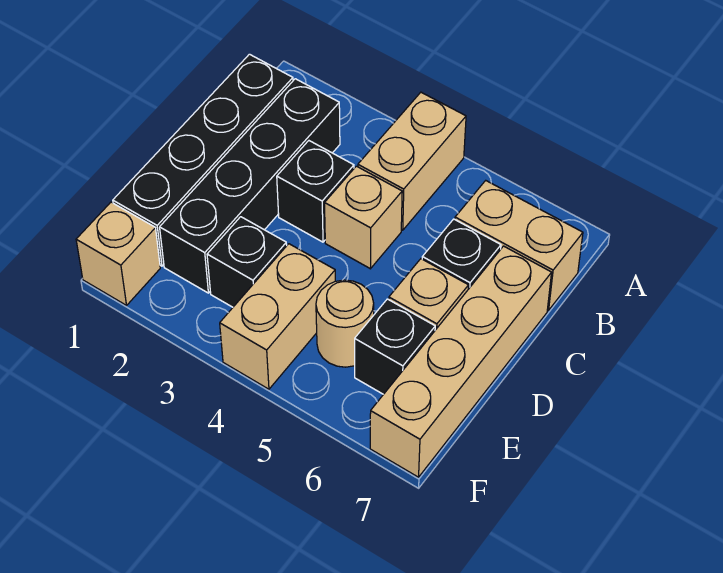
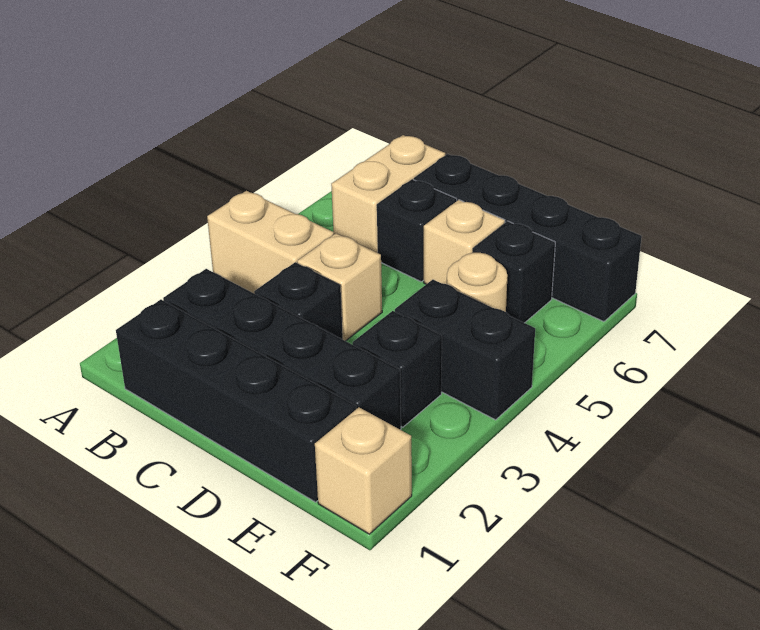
tan 1x4 brick [370,246,552,477] -> black 1x4 brick [414,154,642,322]
tan 1x2 brick [220,244,335,389] -> black 1x2 brick [395,280,535,420]

